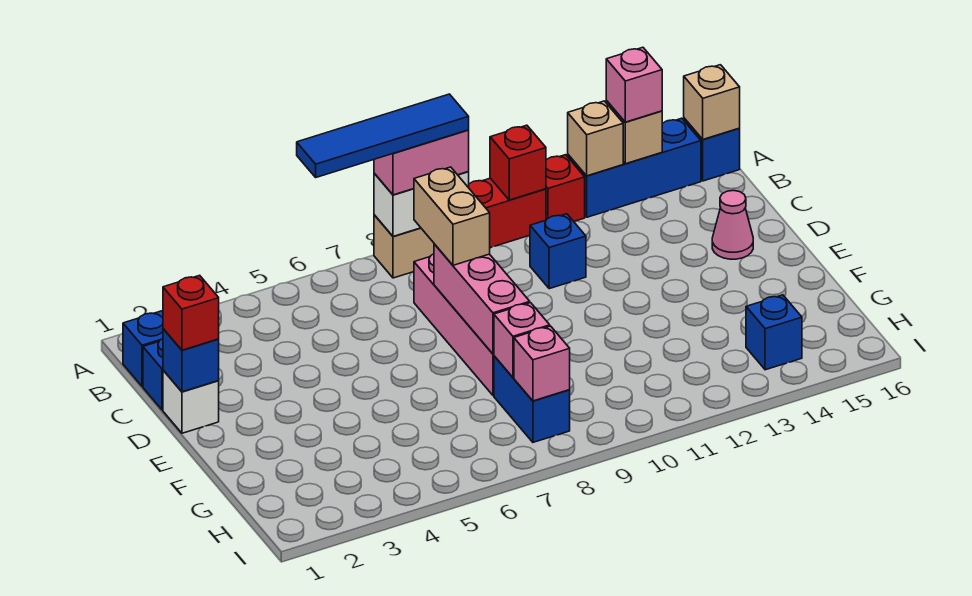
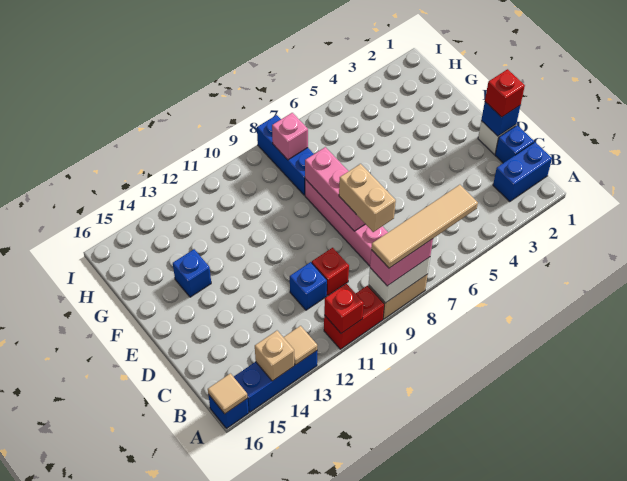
blue 1x4 tile [297,94,469,177] -> tan 1x4 tile [371,185,478,268]
red 1x1 brick [546,155,585,221] -> red 1x1 brick moved to [312,248,349,295]
tan 1x1 brick [568,101,623,176] -> tan 1x1 tile [283,326,317,365]
pink 1x1 brick [606,47,662,122] -> none
tan 1x1 brick [684,65,740,140] -> tan 1x1 tile [208,373,247,414]
pink 1x1 cone [712,190,753,259] -> none
blue 1x2 brick [494,356,570,442] -> blue 1x3 brick [257,115,314,195]
pink 1x1 brick [494,303,550,377] -> none
blue 1x1 brick [746,295,802,370] -> blue 1x1 brick moved to [173,249,211,297]

